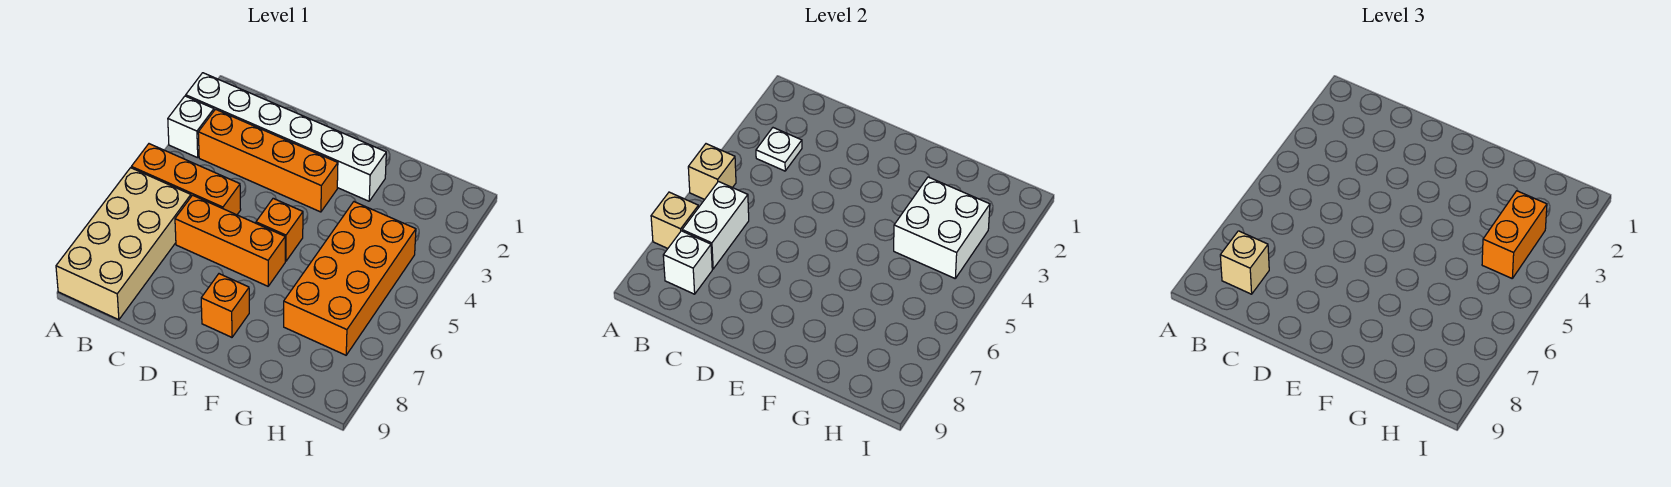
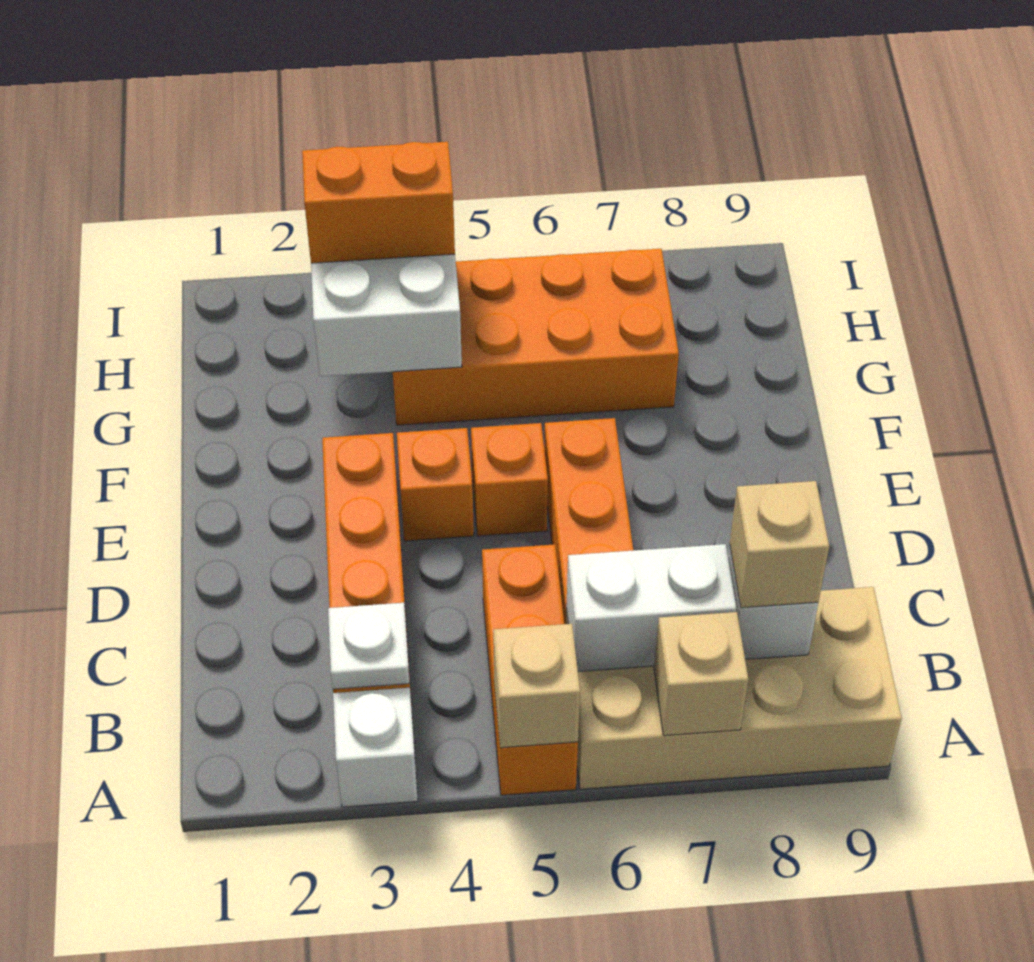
white 1x6 brick [186,73,386,201] -> none
orange 1x1 brick [201,274,249,337] -> orange 1x1 brick moved to [397,428,474,541]

